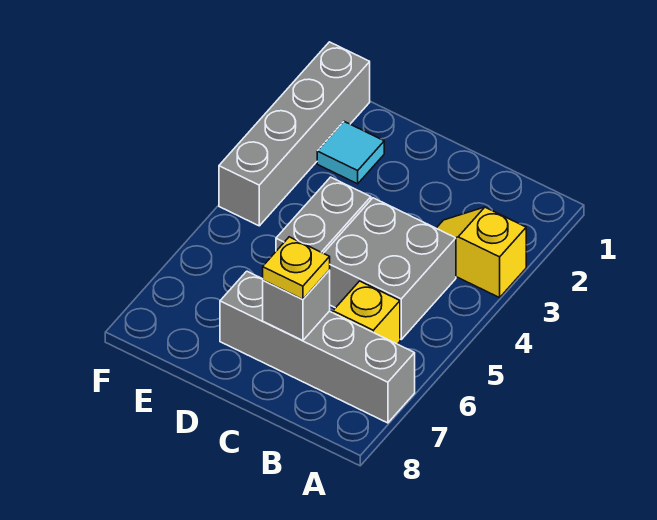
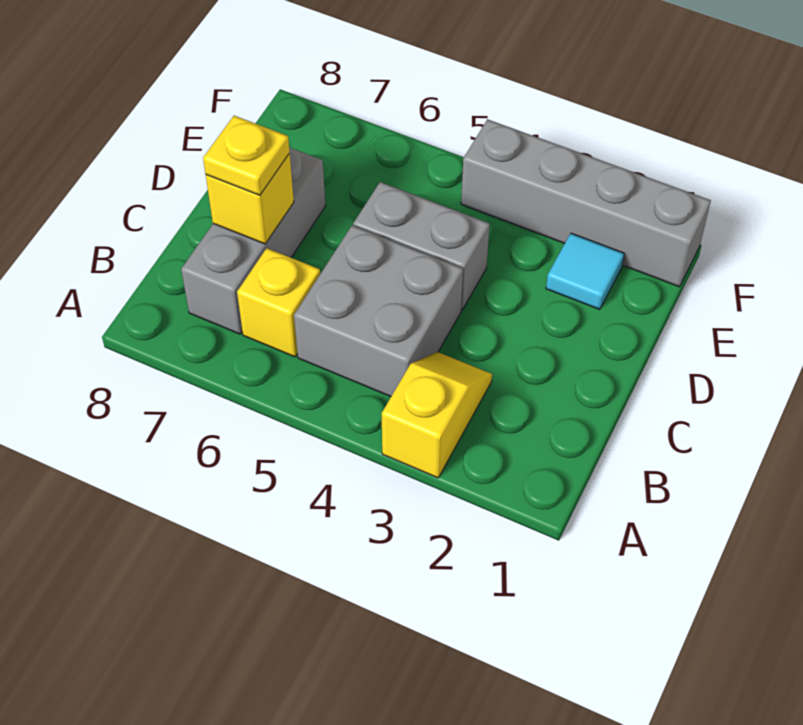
grey 1x4 brick [220,271,415,423] -> grey 1x3 brick [181,147,325,334]
grey 1x1 brick [263,270,330,341] -> yellow 1x1 brick [206,154,294,244]

